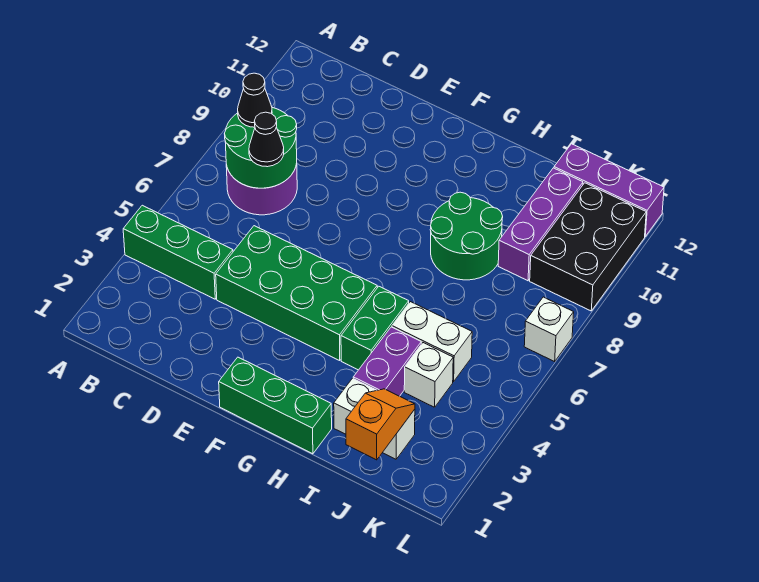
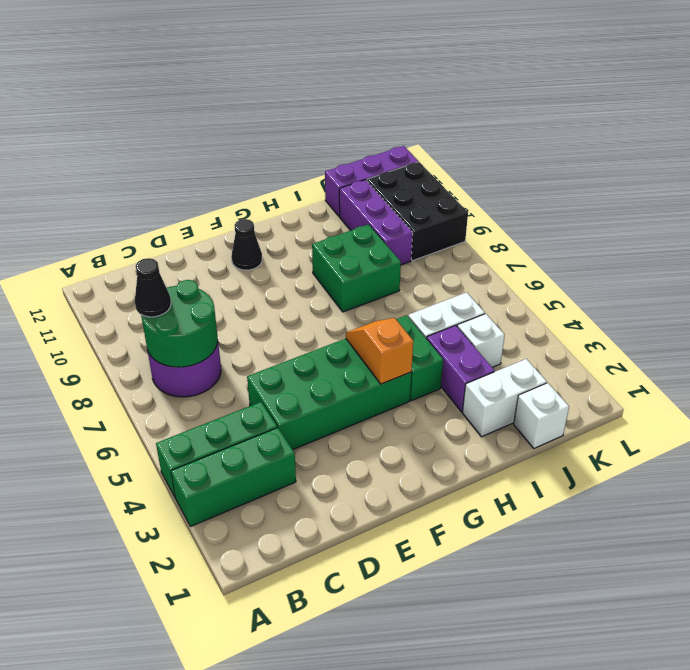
black 1x1 cone [249,112,284,167] -> black 1x1 cone moved to [231,219,262,270]
green 1x3 brick [219,357,332,454] -> green 1x3 brick moved to [171,428,296,527]
green 2x2 round brick [430,192,503,280] -> green 2x2 brick [312,224,401,312]
orange 1x2 slope [346,389,415,460] -> orange 1x2 slope moved to [346,318,413,384]
white 1x1 brick [524,297,574,362] -> white 1x1 brick moved to [514,383,569,448]

